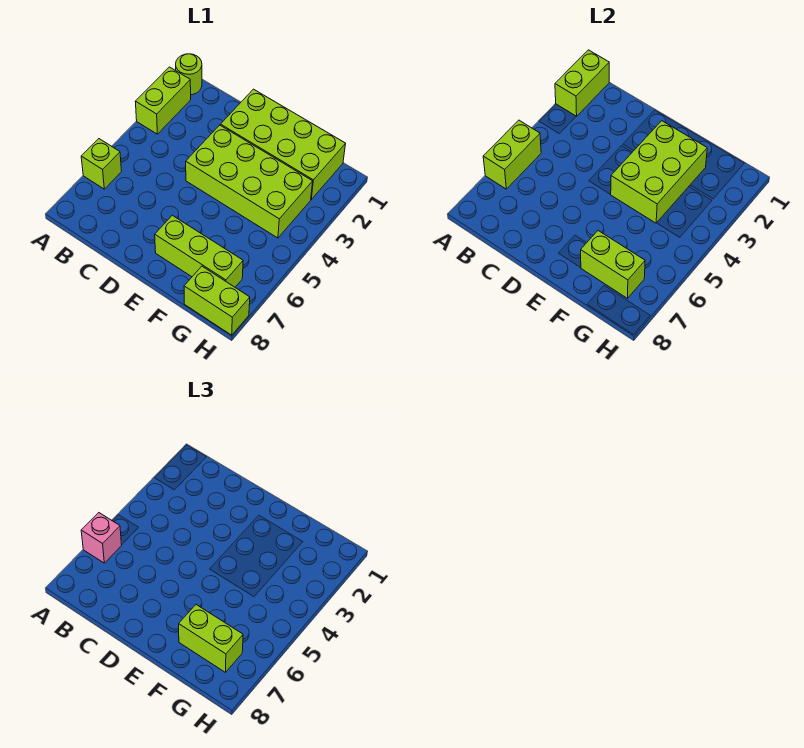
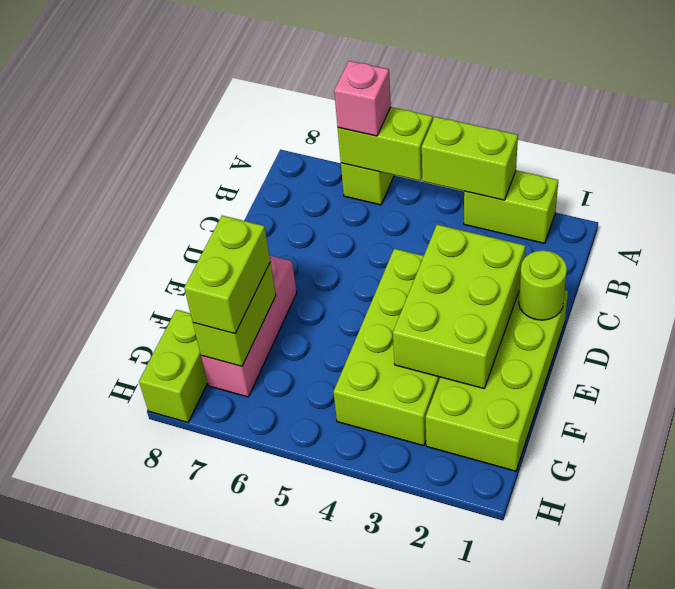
lime 1x1 round brick [176,54,202,95] -> lime 1x1 round brick moved to [519,250,567,320]
lime 1x2 brick [555,50,609,116] -> lime 1x2 brick moved to [422,117,518,200]
lime 2x3 brick [610,121,707,223] -> lime 2x3 brick turned to [393,225,525,388]
lime 1x3 brick [155,215,243,287] -> pink 1x3 brick [201,255,297,397]

